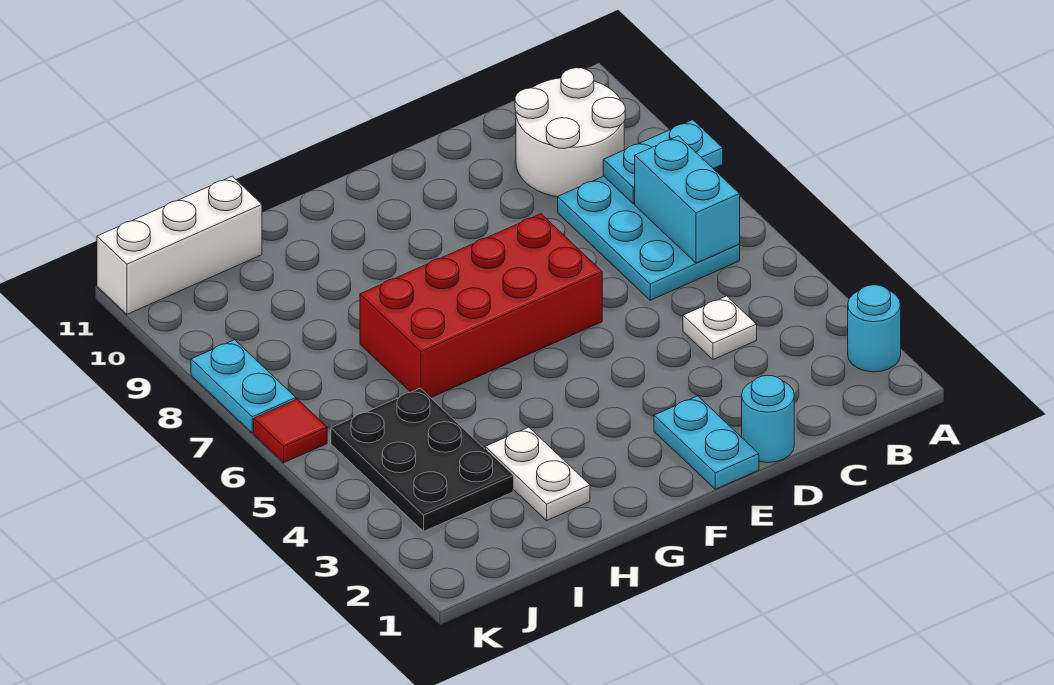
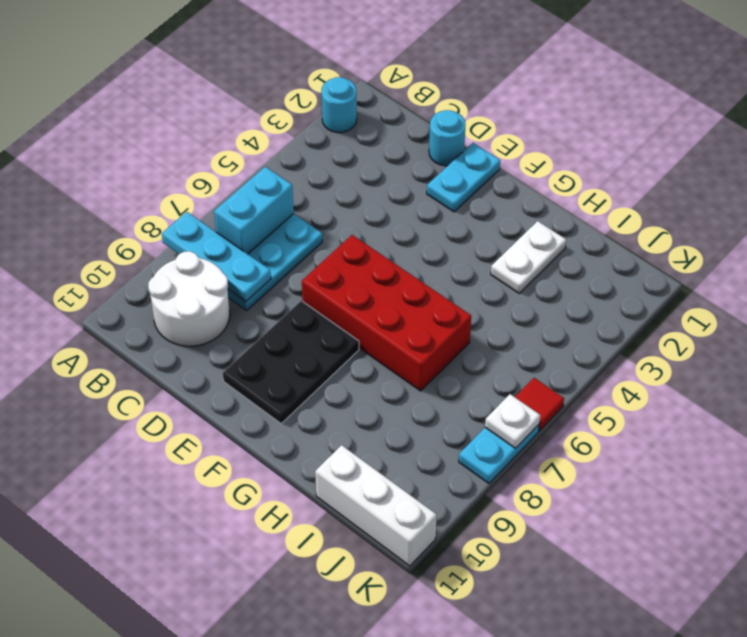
cyan 1x2 plate [603,120,723,204] -> cyan 1x3 plate [162,212,271,301]
white 1x1 plate [683,296,757,360] -> white 1x1 plate moved to [485,394,540,448]
black 2x3 plate [331,388,513,531] -> black 2x3 plate moved to [223,301,359,424]

